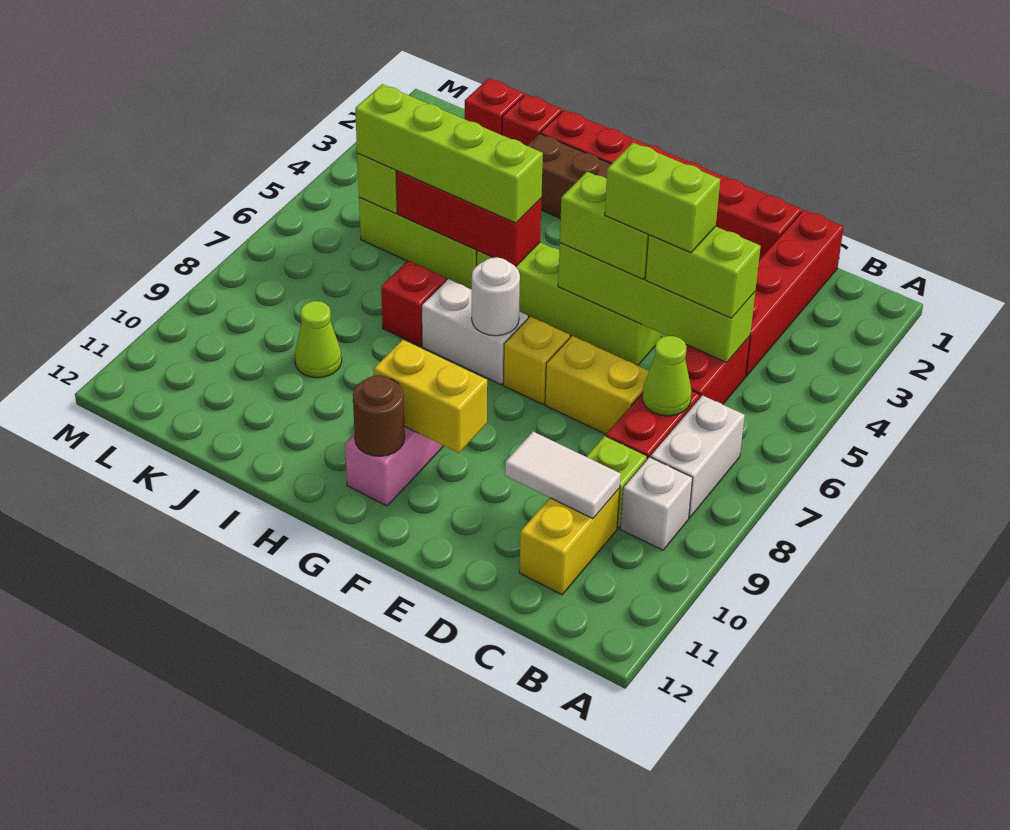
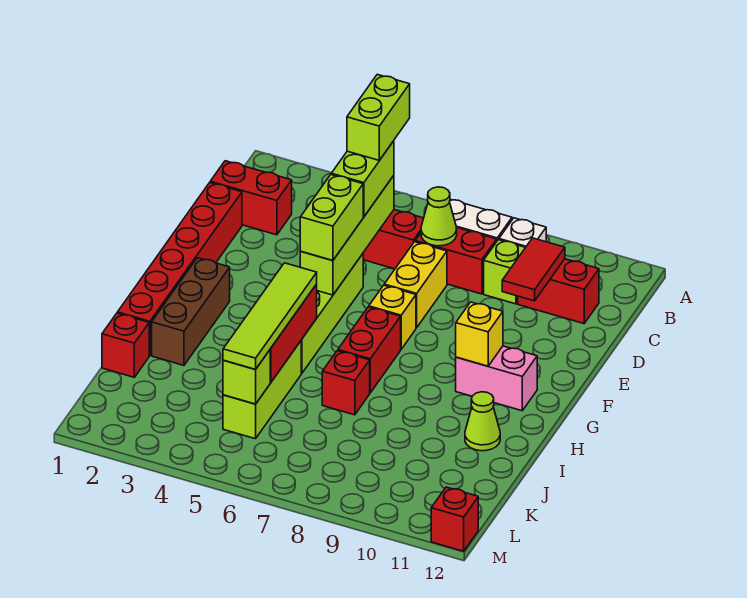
red 1x4 brick [746,210,844,376] -> red 1x2 brick [210,161,292,235]
yellow 1x2 brick [520,488,620,595] -> red 1x2 brick [518,259,599,324]
white 1x2 tile [505,432,621,519] -> red 1x2 tile [502,238,565,301]
lime 1x2 brick [605,143,720,253] -> lime 1x2 brick moved to [347,74,410,160]
yellow 1x2 brick [374,340,487,453] -> yellow 1x1 brick [456,302,503,366]
white 1x2 brick [422,279,528,385] -> red 1x2 brick [338,307,401,393]
white 1x1 round brick [472,257,520,336] -> none
brown 1x1 round brick [353,375,405,456] -> none
lime 1x4 brick [355,84,543,223] -> lime 1x4 tile [223,263,317,369]
lime 1x1 cone [295,301,342,378] -> lime 1x1 cone moved to [465,392,500,451]
red 1x1 brick [465,78,524,135] -> red 1x1 brick moved to [431,487,478,551]

